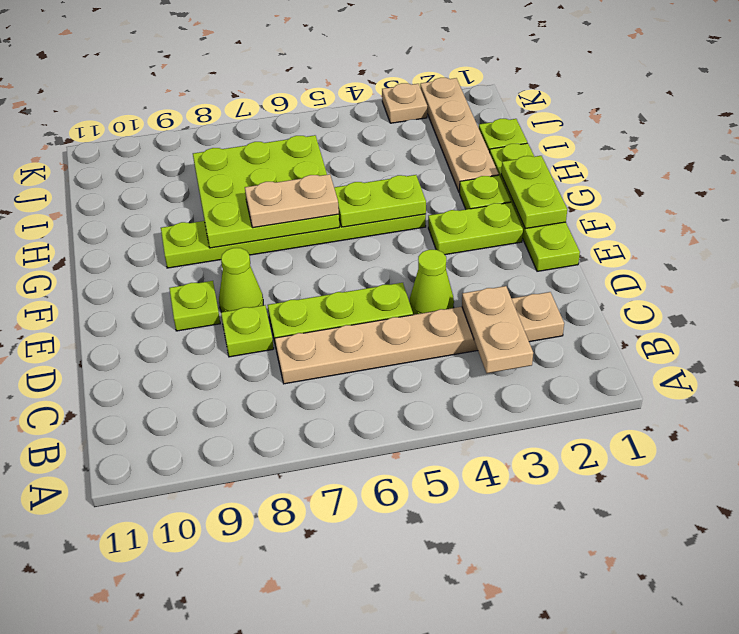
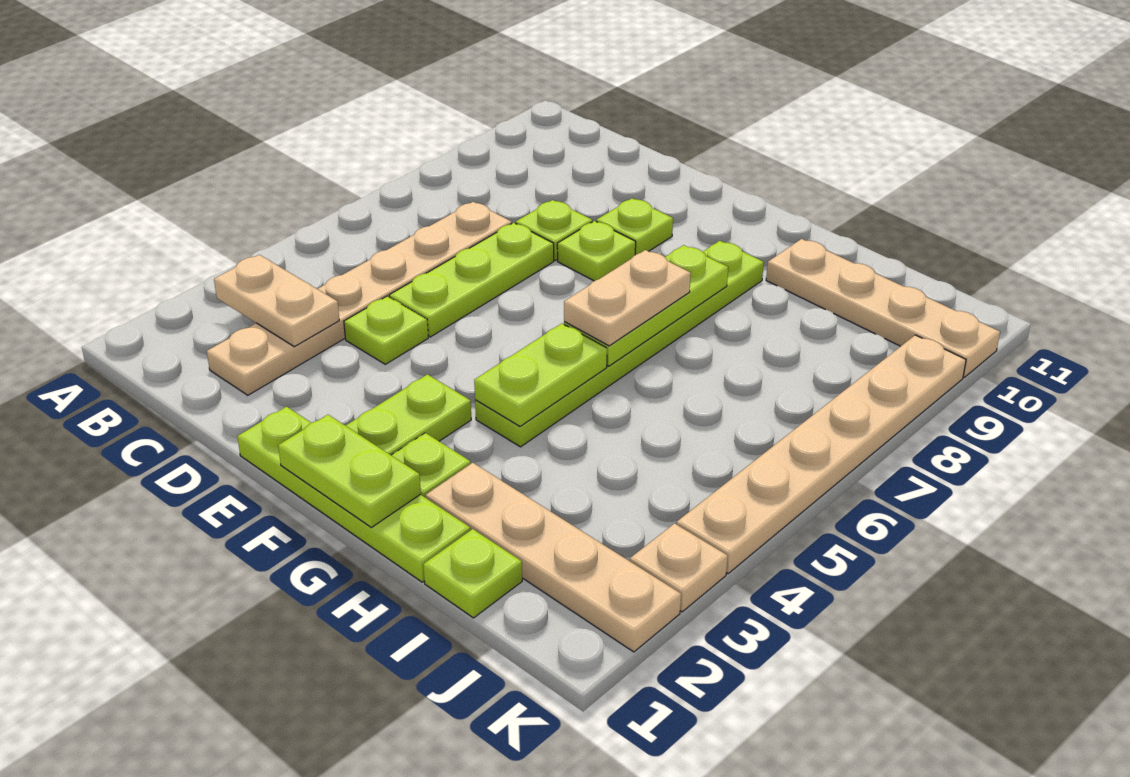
lime 1x1 cone [410,250,454,315] -> lime 1x1 plate [344,296,428,364]
lime 1x1 cone [219,248,263,312] -> lime 1x1 plate [557,221,636,281]
lime 3x3 plate [193,135,339,248] -> lime 1x3 plate [564,245,728,366]
none -> tan 1x4 plate [766,239,1000,377]
none -> tan 1x6 plate [677,335,966,573]

